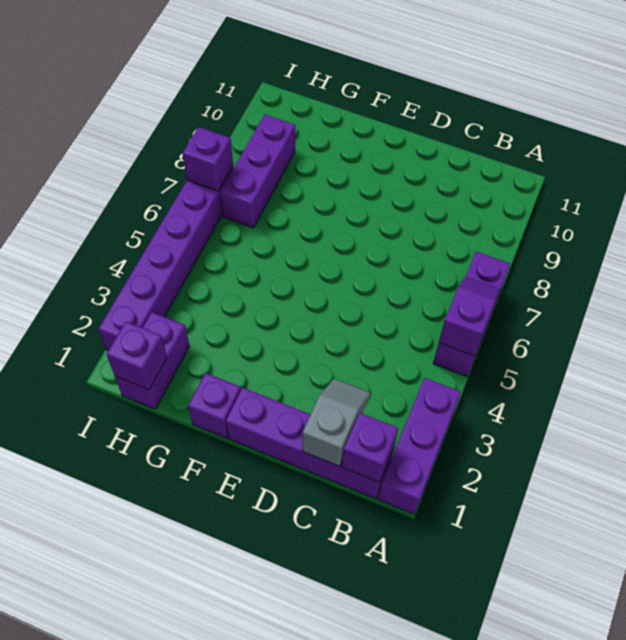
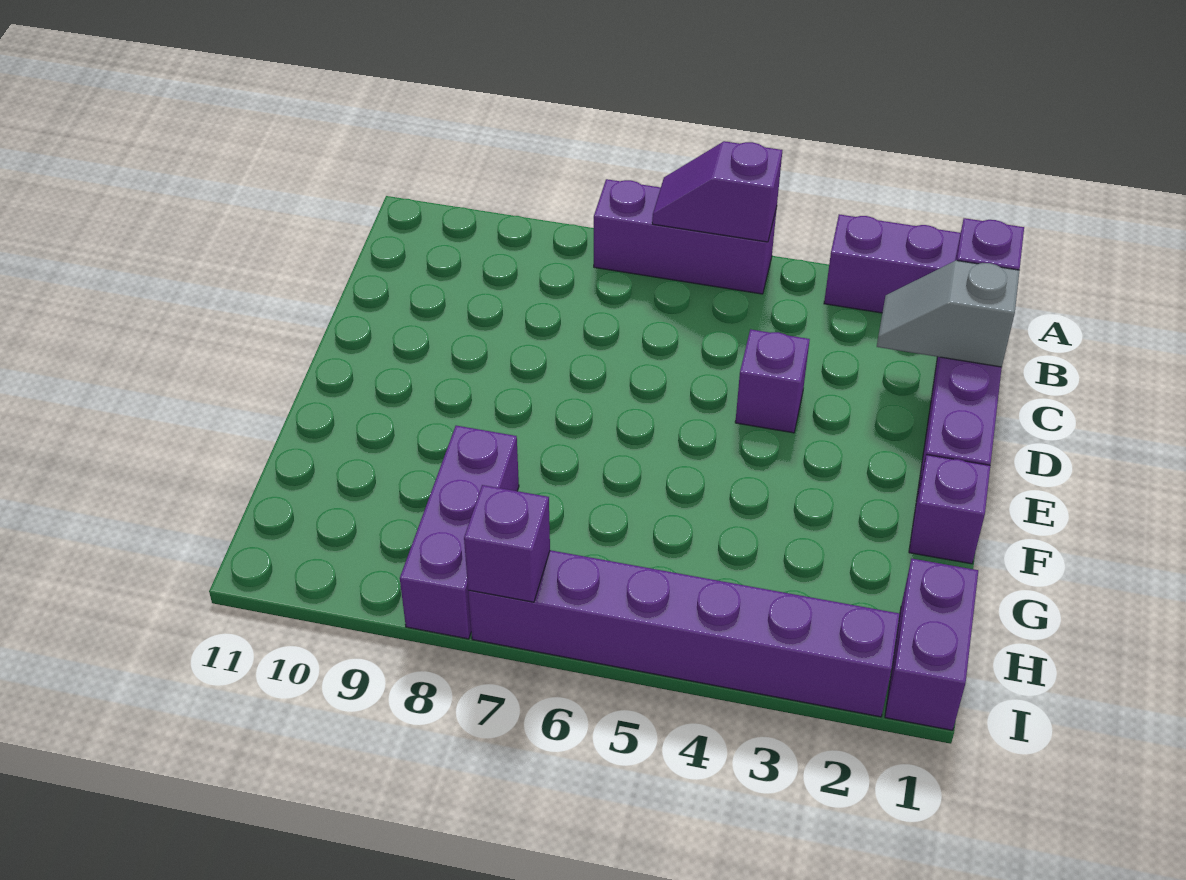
purple 1x2 brick [115,312,190,409] -> purple 1x2 brick turned to [885,559,978,730]
purple 1x1 brick [107,322,167,390] -> purple 1x1 brick moved to [735,329,810,433]
purple 1x3 brick [220,115,295,228] -> purple 1x3 brick turned to [400,426,519,639]

